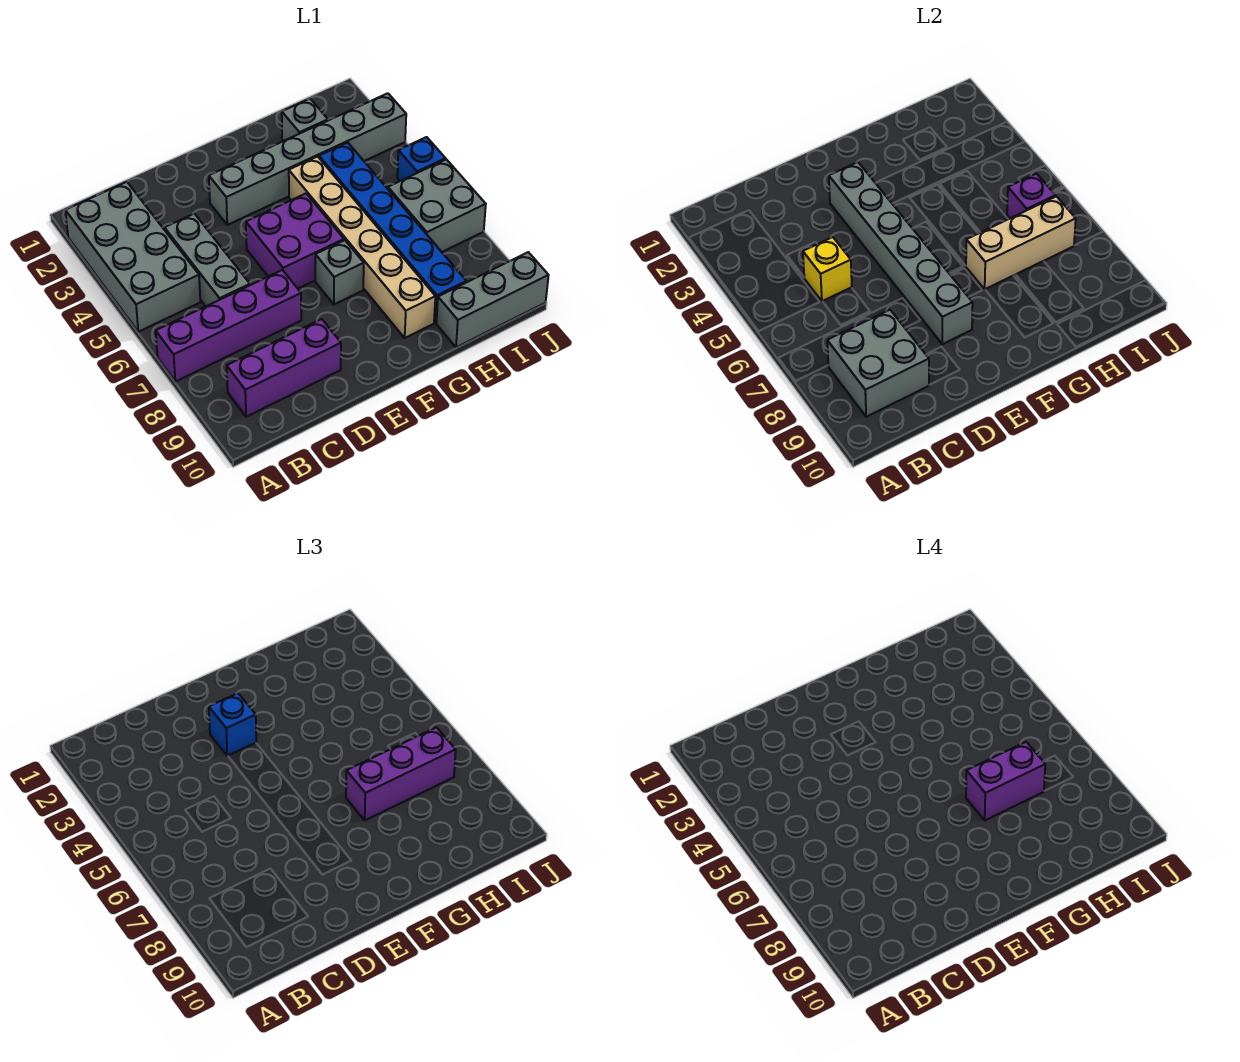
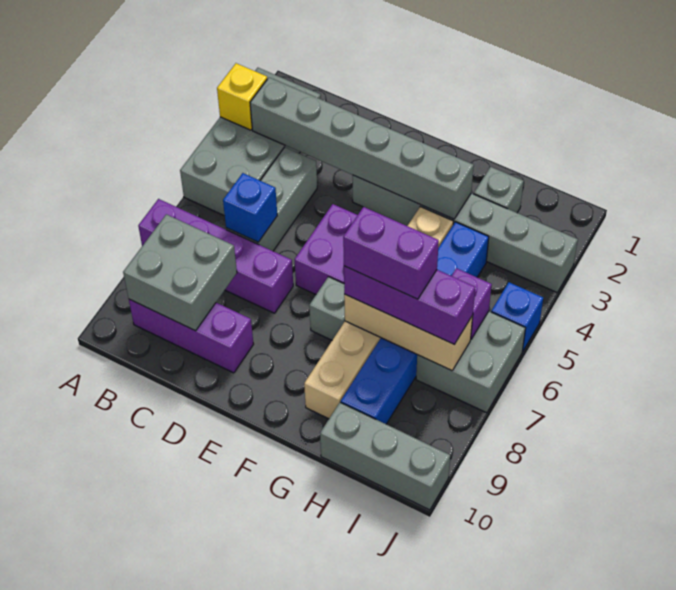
yellow 1x1 brick [803,237,852,301] -> yellow 1x1 brick moved to [217,63,267,130]
grey 1x6 brick [829,162,973,344] -> grey 1x6 brick turned to [250,77,474,219]
blue 1x1 brick [209,693,256,756] -> blue 1x1 brick moved to [223,173,277,242]

